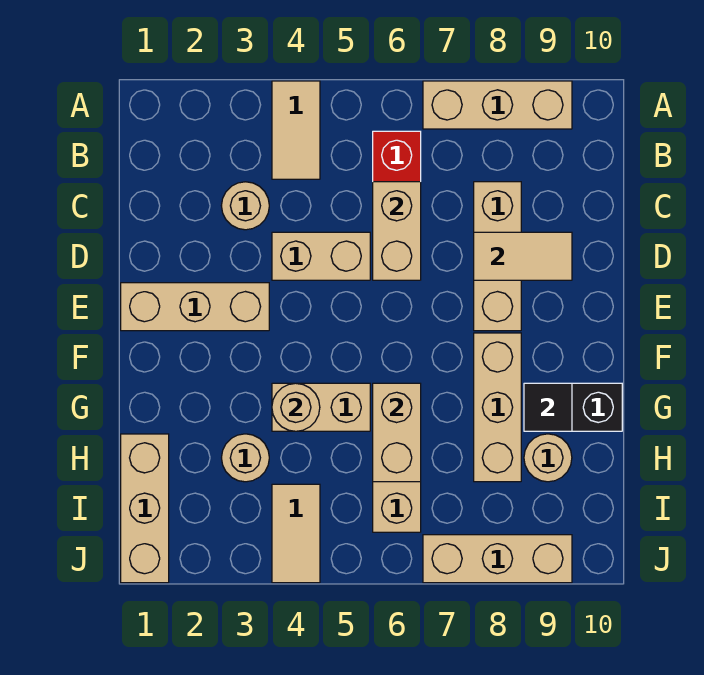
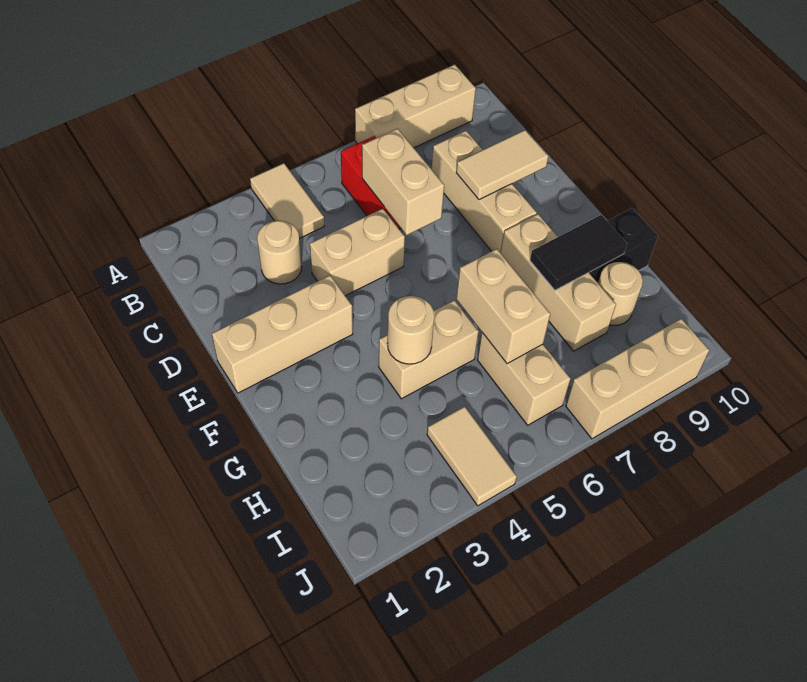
black 1x1 tile [524,383,572,431] -> black 1x2 tile [530,215,627,290]
tan 1x3 brick [121,434,169,583] -> none
tan 1x1 round brick [222,434,269,482] -> none

